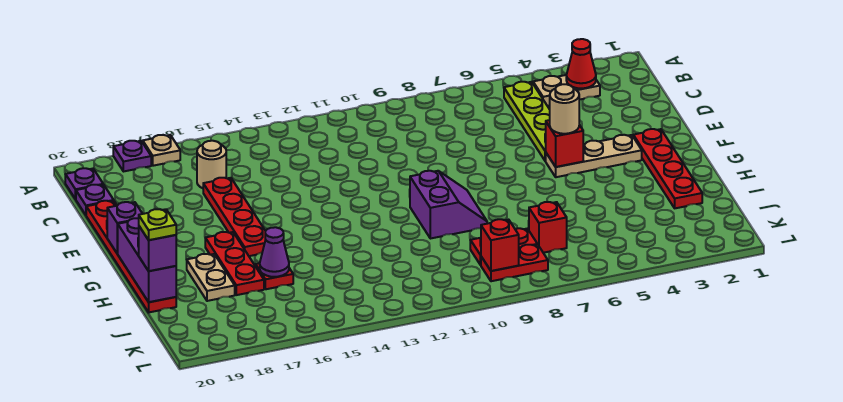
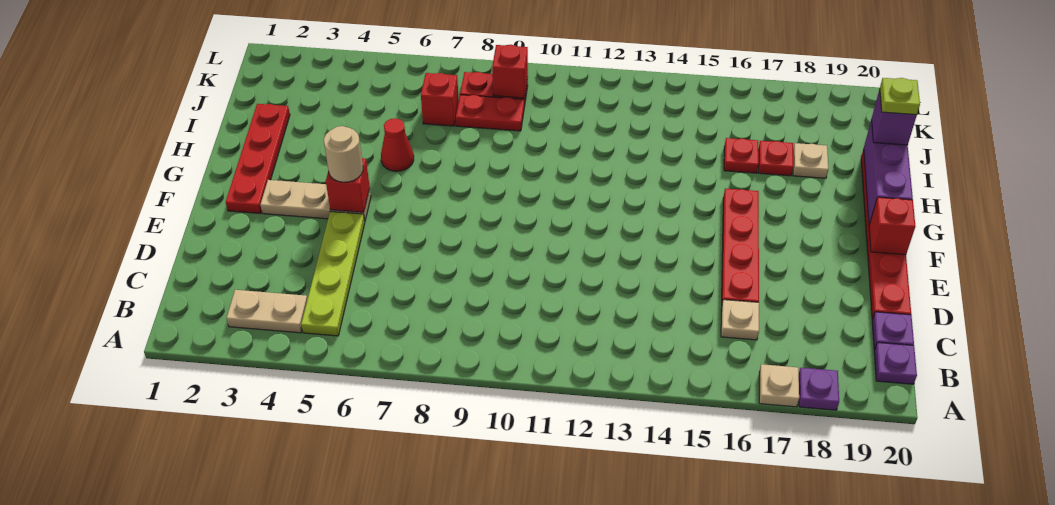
red 1x1 cone [566,39,596,88] -> red 1x1 cone moved to [381,118,414,171]
tan 1x1 round brick [197,141,226,188] -> tan 1x1 plate [721,300,759,340]
purple 1x1 brick [107,202,142,253] -> red 1x1 brick [869,197,915,255]
purple 2x2 slope [410,171,487,239] -> none
red 1x3 plate [205,232,264,295] -> red 1x1 plate [758,141,793,176]
tan 1x2 plate [187,254,235,301] -> tan 1x1 plate [793,143,828,178]
purple 1x1 cone [260,227,289,277] -> none

